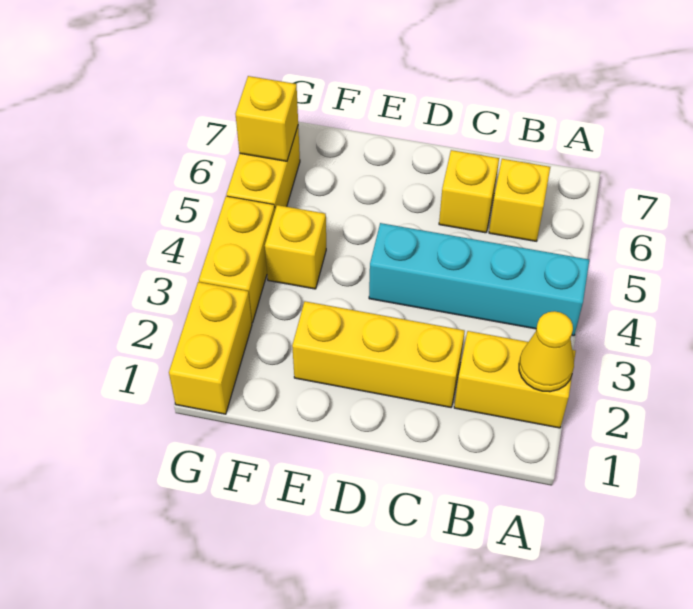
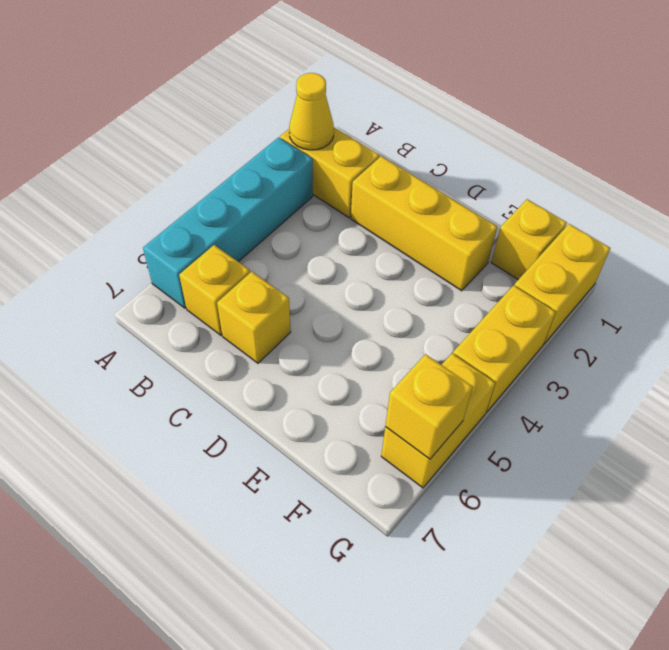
cyan 1x4 brick [369,223,589,336] -> cyan 1x4 brick turned to [143,137,313,308]
yellow 1x1 brick [265,205,326,289] -> yellow 1x1 brick moved to [491,199,567,280]

